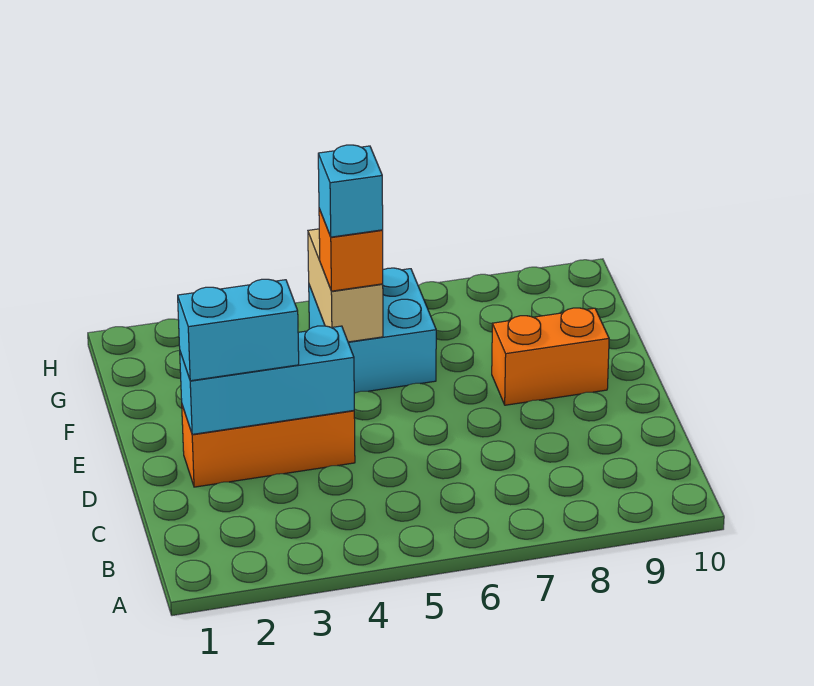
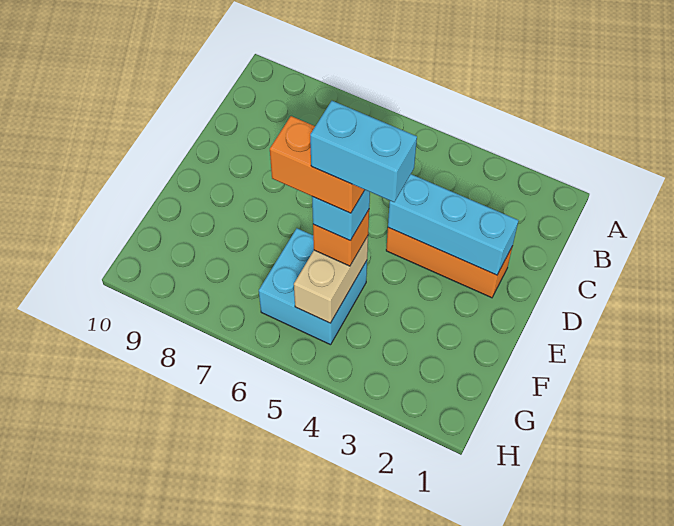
cyan 1x2 brick [178,279,299,381] -> cyan 1x2 brick moved to [310,101,417,202]
orange 1x2 brick [492,308,609,405] -> orange 1x2 brick moved to [270,116,364,213]

